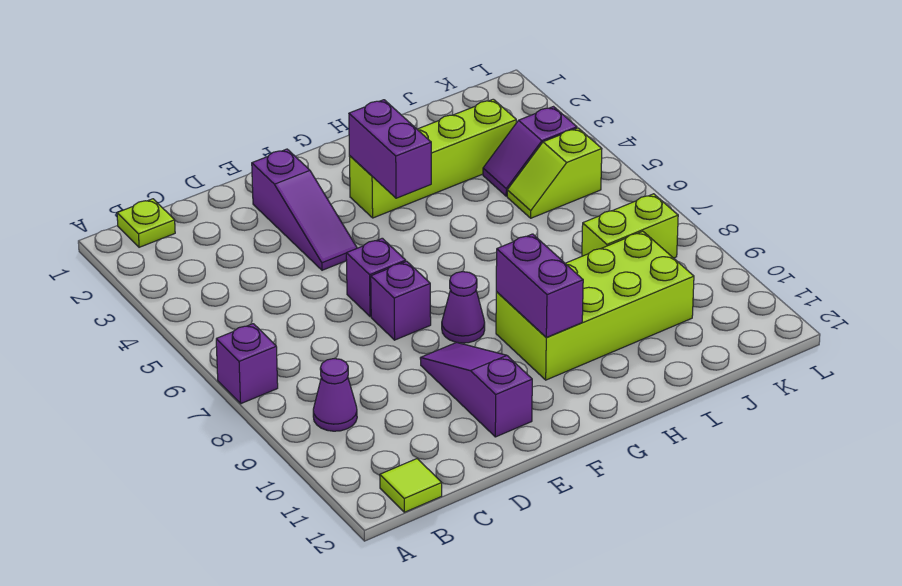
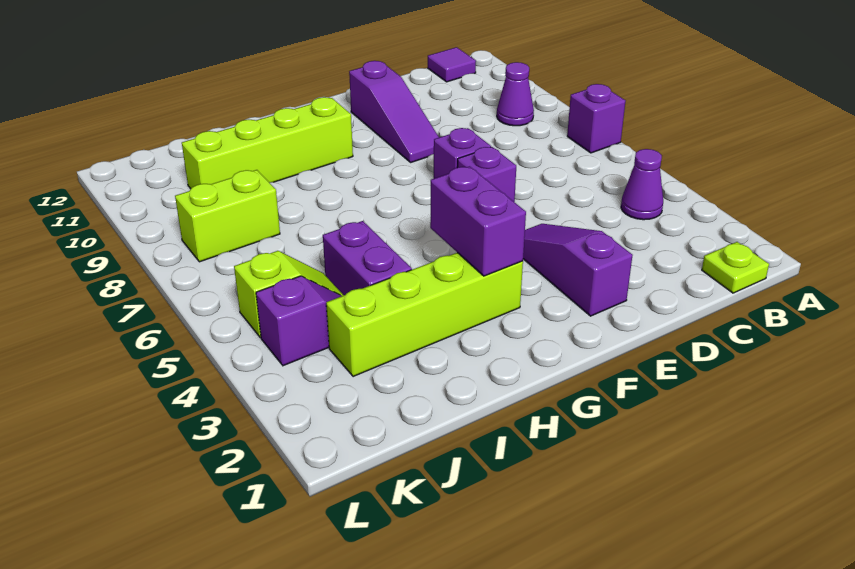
lime 1x1 tile [380,459,442,512] -> purple 1x1 tile [428,47,476,82]
purple 1x1 cone [442,272,485,343] -> purple 1x1 cone moved to [621,149,663,220]
lime 2x4 brick [496,231,694,380] -> lime 1x4 brick [182,97,353,189]
purple 1x2 brick [496,234,583,337] -> purple 1x2 brick moved to [323,221,412,295]

